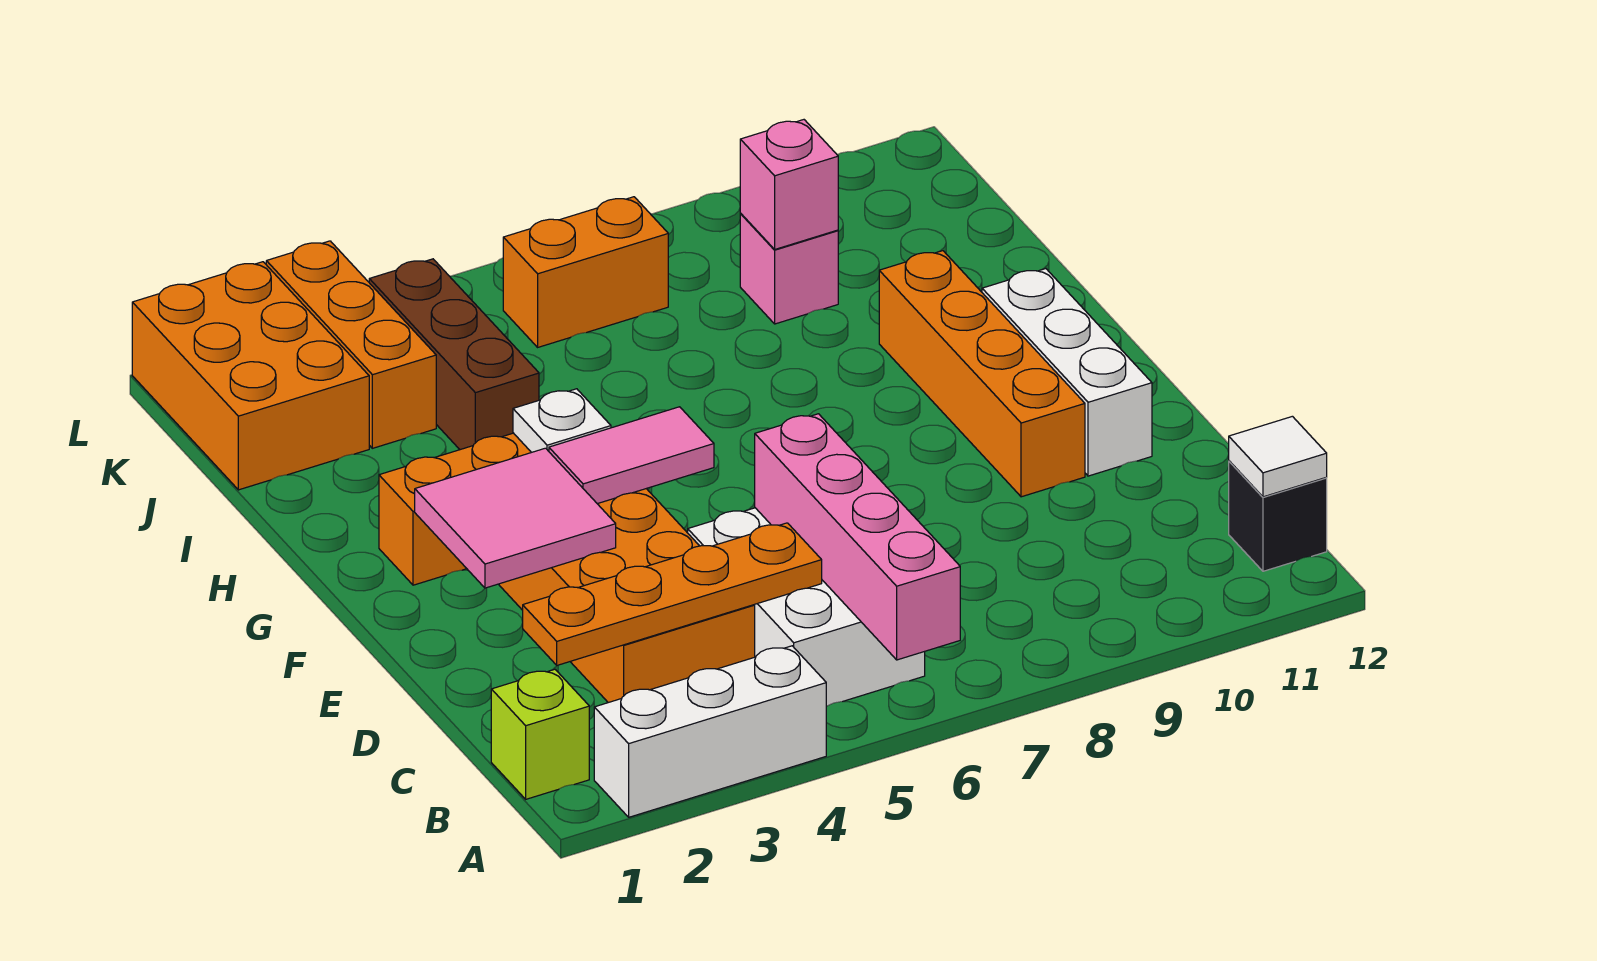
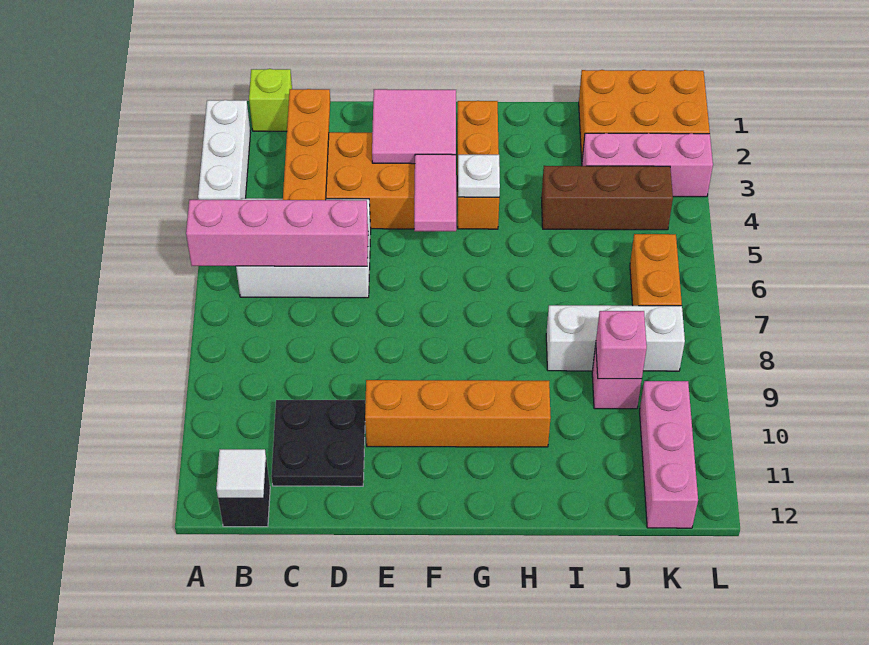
none -> black 2x2 plate [271,400,365,486]
white 1x3 brick [982,269,1152,476] -> white 1x3 brick moved to [546,305,685,371]
orange 1x3 brick [266,241,436,448] -> pink 1x3 brick [582,133,713,197]
none -> pink 1x3 brick [639,381,698,528]

